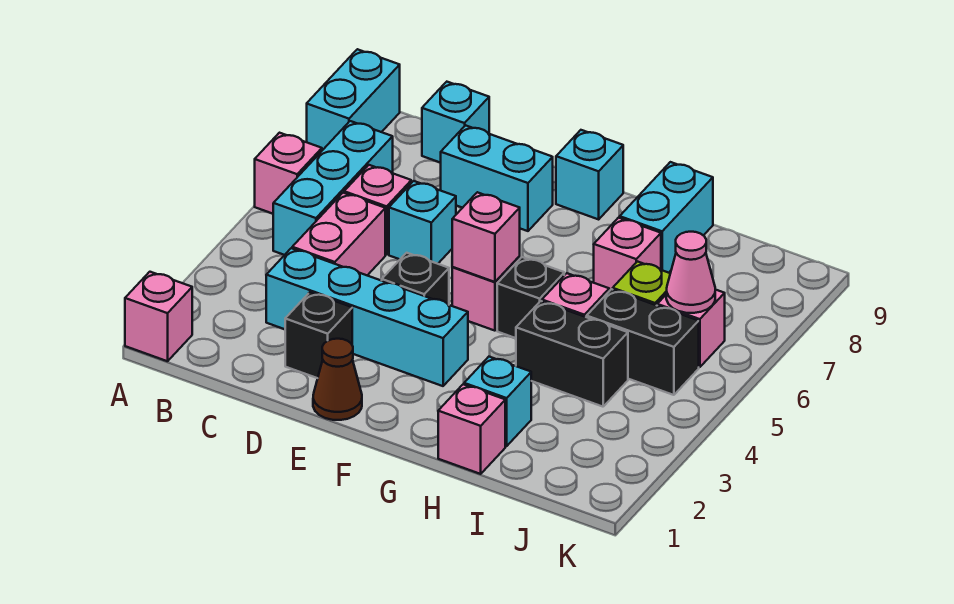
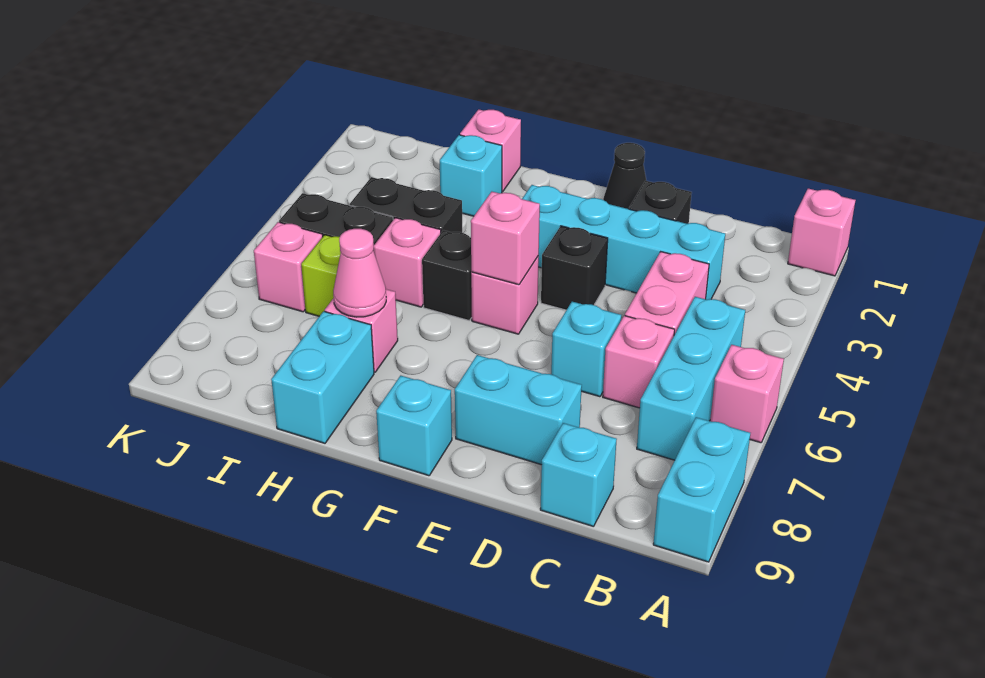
brown 1x1 cone [313,339,362,420] -> black 1x1 cone [603,143,646,209]
pink 1x1 cone [666,232,715,313] -> pink 1x1 cone moved to [333,229,386,317]

